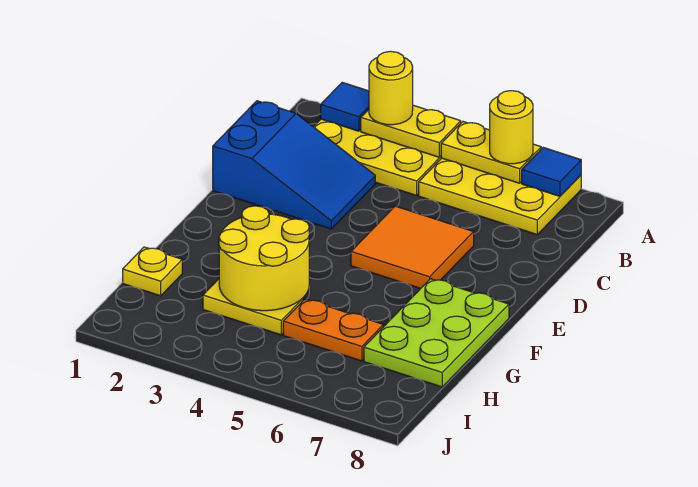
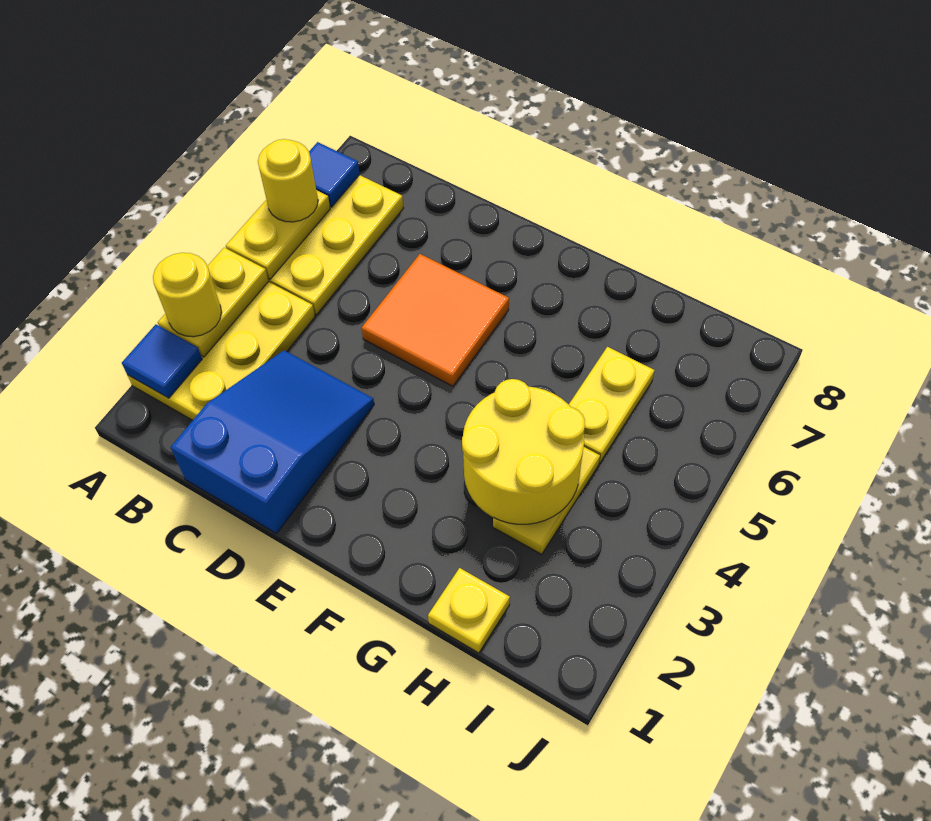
lime 2x3 plate [364,279,509,387] -> none
orange 1x2 plate [283,299,383,361] -> yellow 1x2 plate [569,347,655,464]

